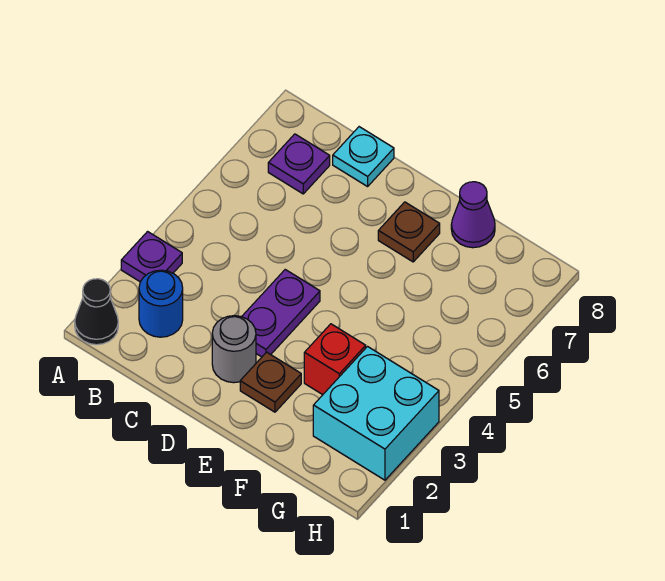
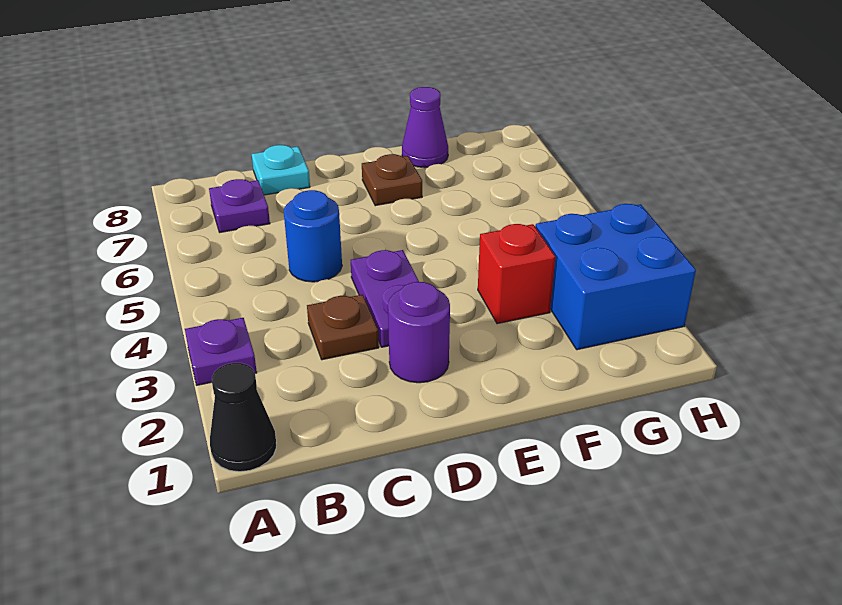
blue 1x1 round brick [139,270,183,337] -> blue 1x1 round brick moved to [284,190,342,282]
grey 1x1 round brick [212,316,256,383] -> purple 1x1 round brick [388,282,450,383]
brown 1x1 plate [240,352,301,412] -> brown 1x1 plate moved to [307,295,379,360]
cyan 2x2 brick [313,347,439,480] -> blue 2x2 brick [536,204,696,350]

